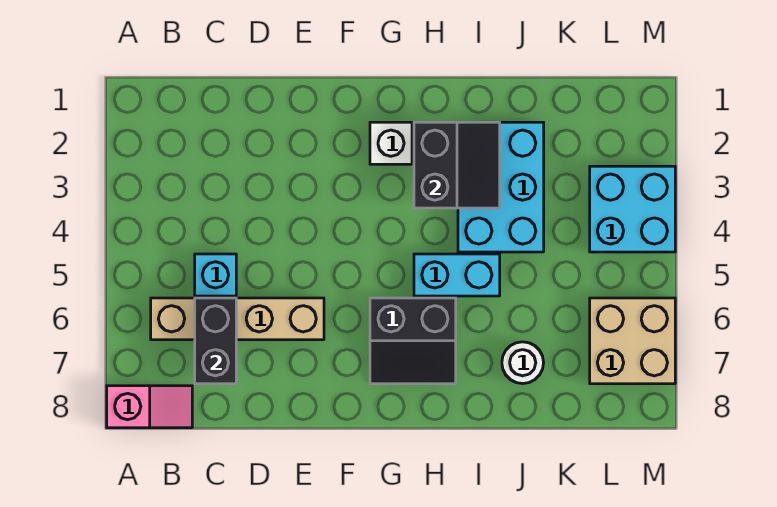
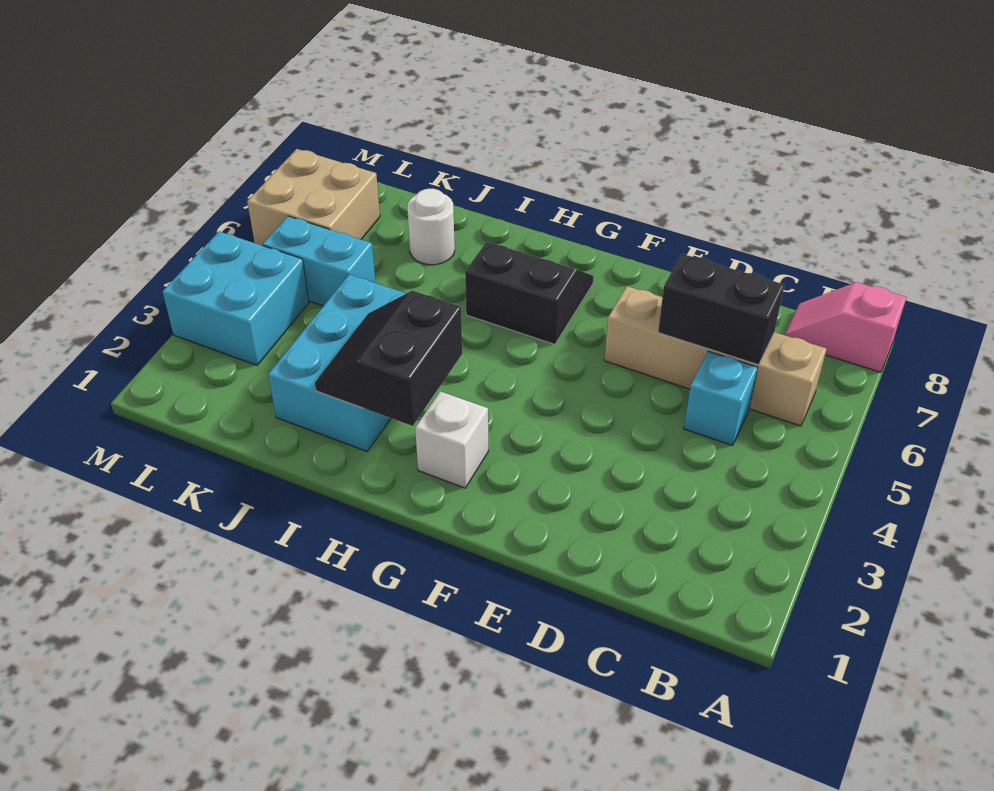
black 1x2 brick [195,298,236,384] -> black 1x2 brick turned to [658,254,784,365]
cyan 1x2 brick [414,254,500,296] -> cyan 1x2 brick moved to [263,216,375,306]

